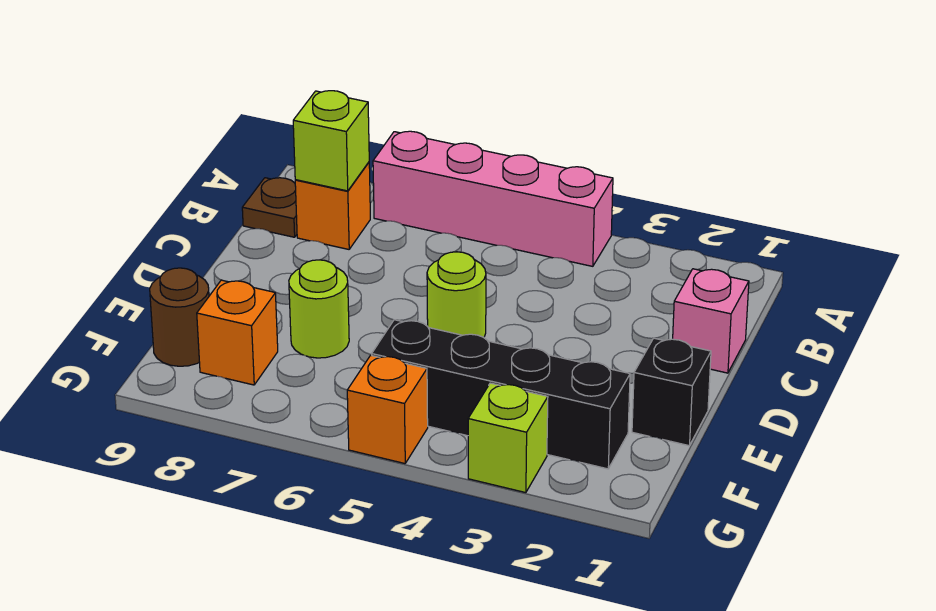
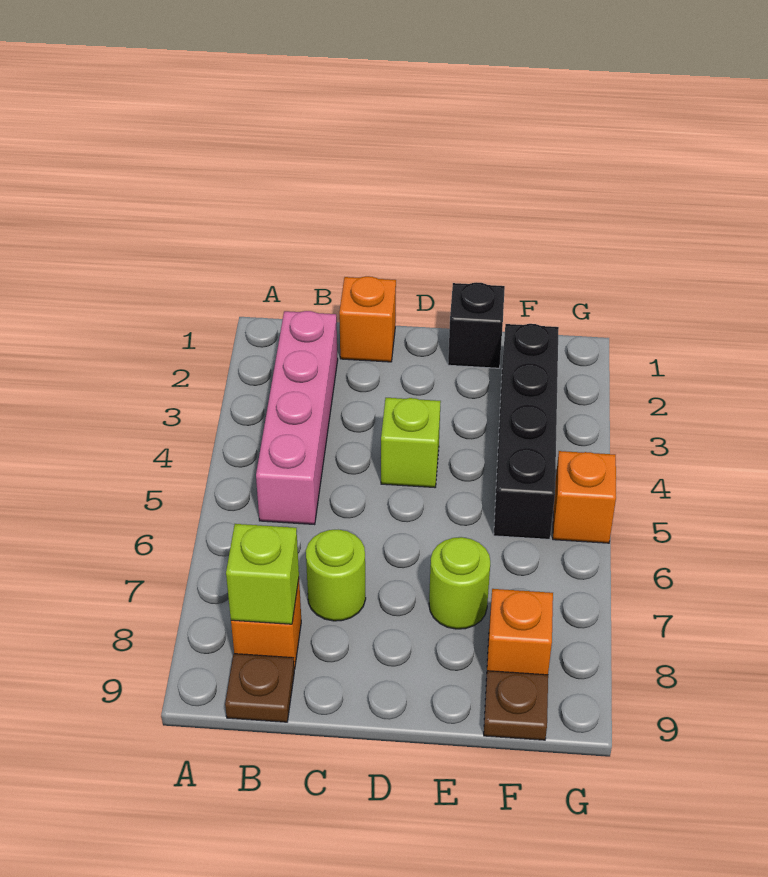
pink 1x4 brick [373,131,613,266] -> pink 1x4 brick moved to [256,311,338,525]
pink 1x1 brick [673,269,749,373] -> orange 1x1 brick [339,276,396,362]
lime 1x1 round brick [427,252,486,337] -> lime 1x1 round brick moved to [306,530,366,621]
brown 1x1 round brick [150,268,209,366] -> brown 1x1 plate [484,671,548,740]
lime 1x1 brick [468,383,548,493] -> lime 1x1 brick moved to [381,398,441,488]

